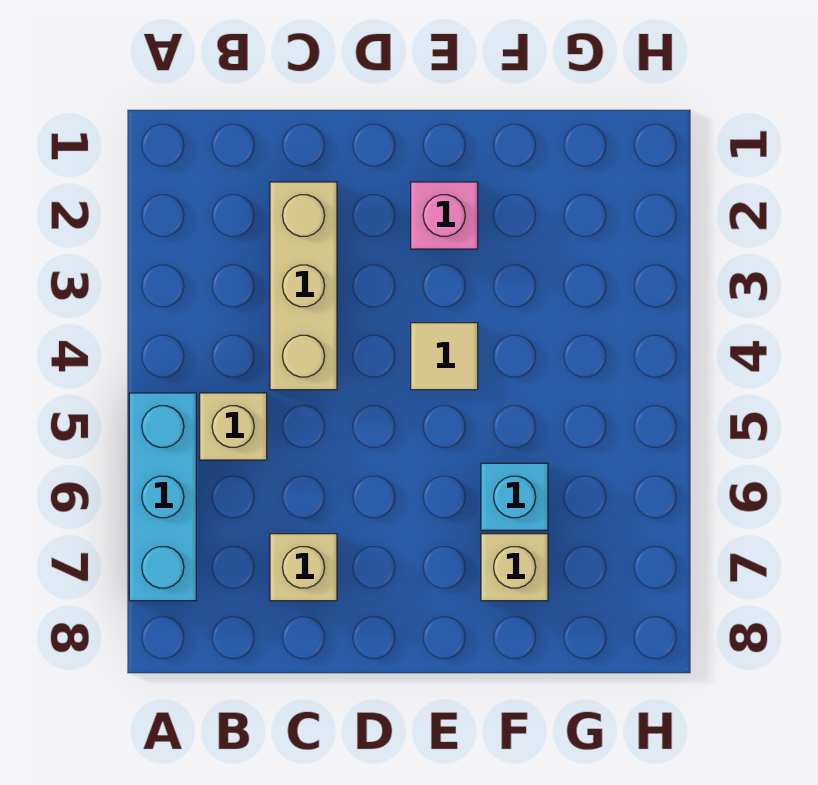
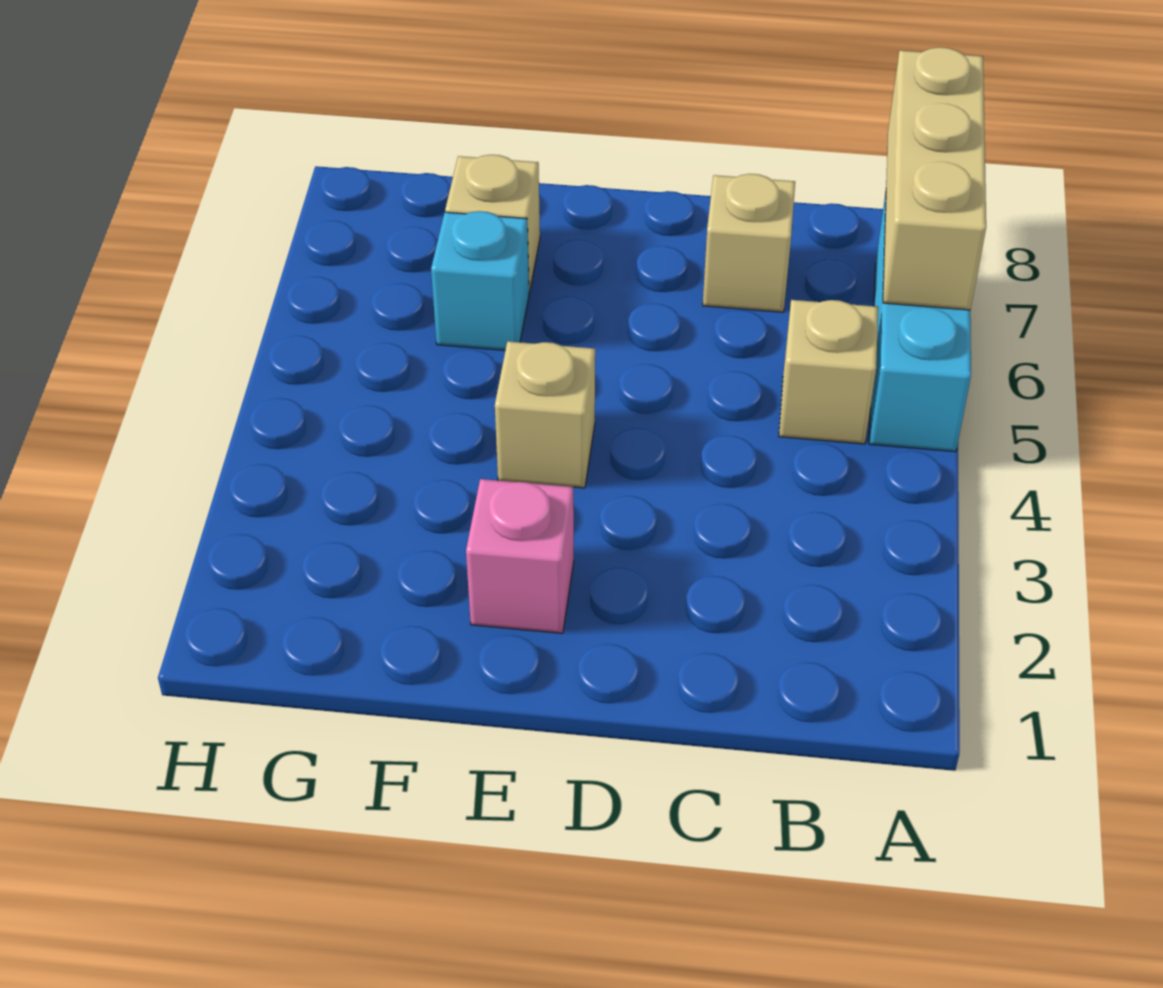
tan 1x3 brick [270,182,337,390] -> tan 1x3 brick moved to [883,47,986,310]
tan 1x1 tile [411,323,478,390] -> tan 1x1 brick [495,341,595,488]

